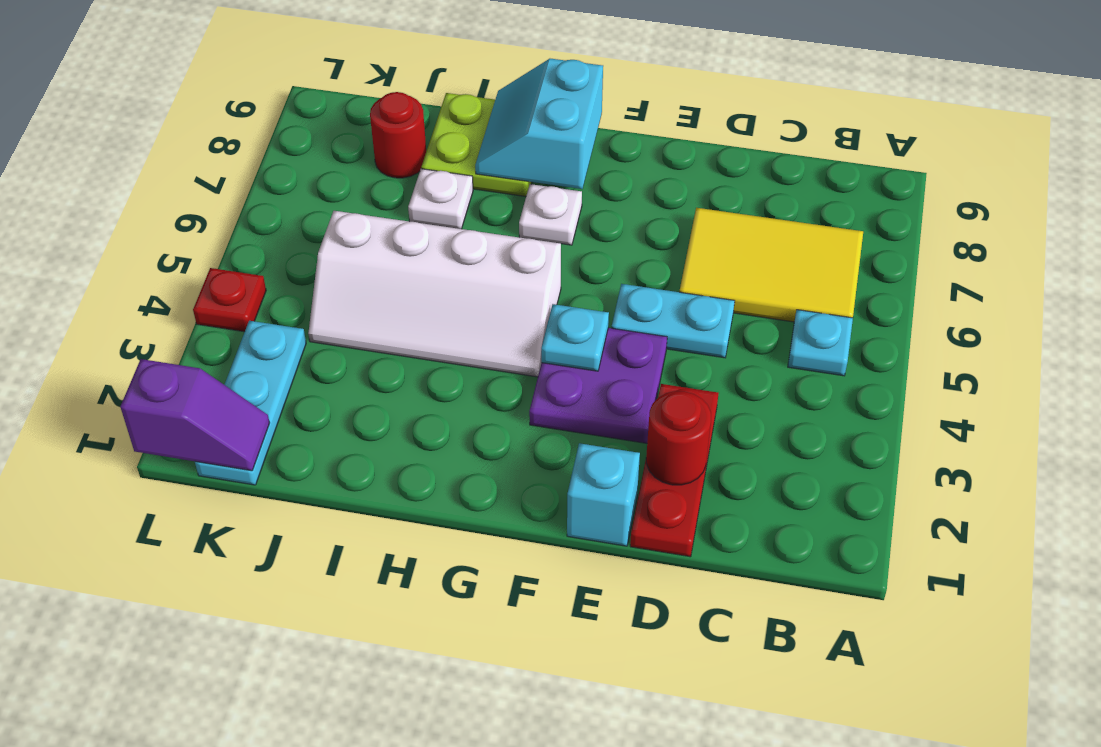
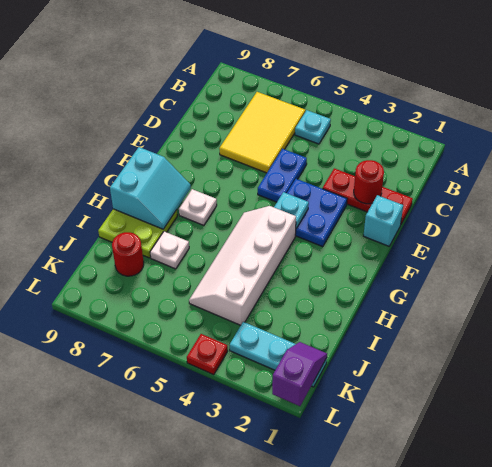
cyan 1x2 plate [612,284,735,358] -> blue 1x2 plate [258,149,307,202]
purple 2x2 plate [529,328,667,443] -> blue 2x2 plate [287,179,347,247]
white 2x4 slope [308,211,561,377] -> white 2x4 slope turned to [189,206,296,325]
cyan 2x2 slope [475,59,603,189] -> cyan 2x2 slope turned to [110,147,191,229]

